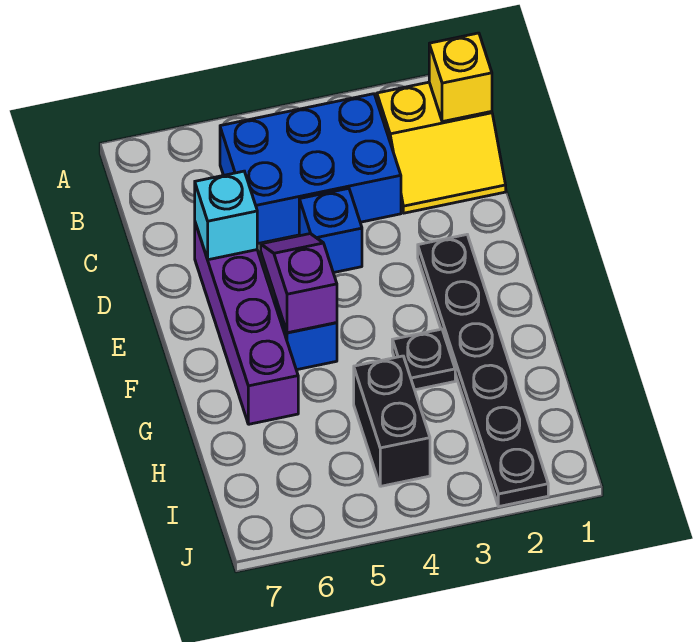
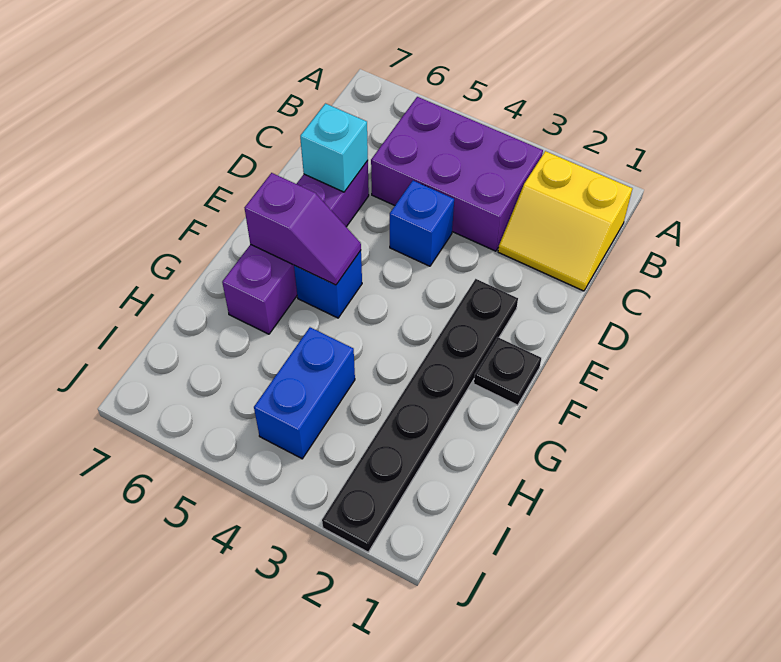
yellow 1x1 brick [429,33,492,122] -> none
blue 2x3 brick [220,94,401,244] -> purple 2x3 brick [371,97,543,251]
purple 1x2 slope [261,234,337,333] -> purple 1x2 slope turned to [245,173,361,285]
black 1x1 plate [392,329,455,390] -> black 1x1 plate moved to [474,337,541,405]
black 1x2 brick [354,356,430,486] -> blue 1x2 brick [254,327,355,459]

